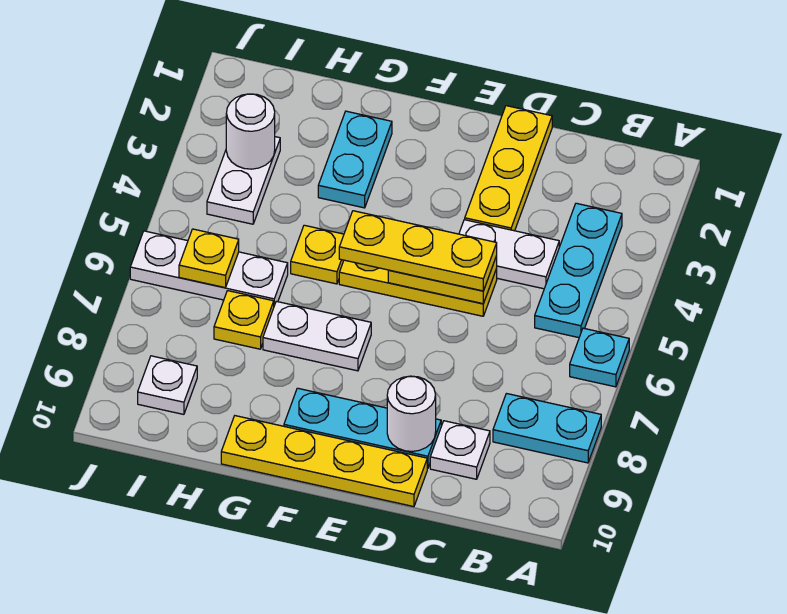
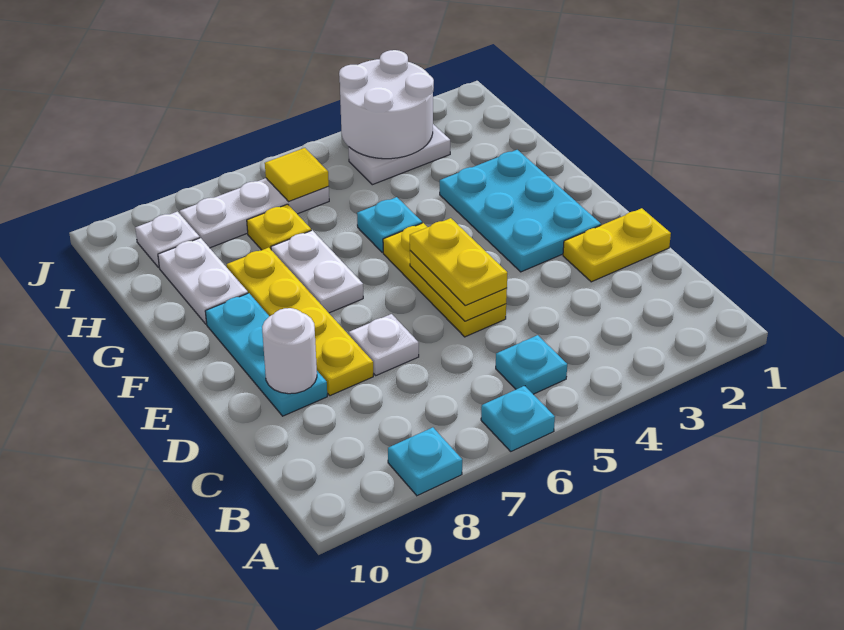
cyan 1x2 plate [493,394,601,463] -> cyan 1x1 plate [388,427,462,496]
cyan 1x3 plate [535,203,622,338] -> cyan 1x1 plate [496,335,567,394]
white 1x2 plate [459,220,559,289] -> white 1x2 plate moved to [158,238,248,324]
white 1x1 plate [430,421,490,479] -> white 1x1 plate moved to [349,314,419,375]
yellow 1x3 plate [465,106,552,231] -> yellow 1x2 plate [563,208,671,282]
yellow 1x3 plate [339,211,497,291] -> yellow 1x2 plate [410,218,507,305]
yellow 1x4 plate [221,416,427,507] -> yellow 1x4 plate moved to [227,248,373,396]
cyan 1x2 plate [318,111,392,208] -> cyan 2x3 plate [440,150,601,272]
yellow 1x1 plate [291,225,344,284] -> cyan 1x1 plate [357,197,422,252]
white 1x3 plate [130,231,288,305] -> white 1x3 plate turned to [180,178,329,248]
white 1x1 round brick [226,94,275,169] -> white 2x2 round brick [339,50,434,159]
yellow 1x1 plate [179,229,239,288] -> yellow 1x1 tile [265,148,329,201]

